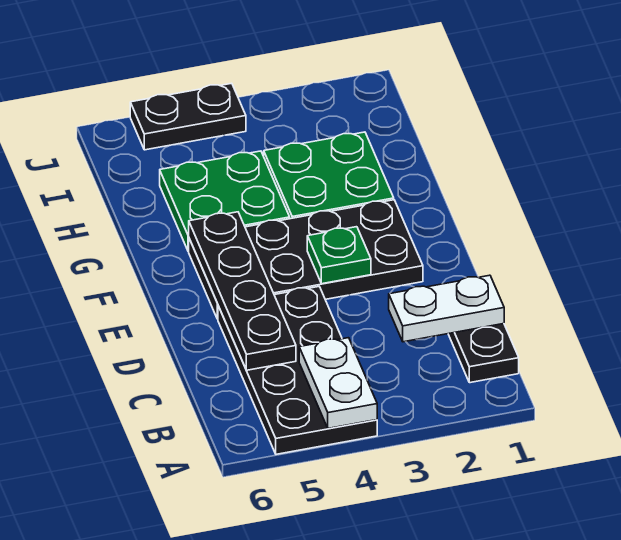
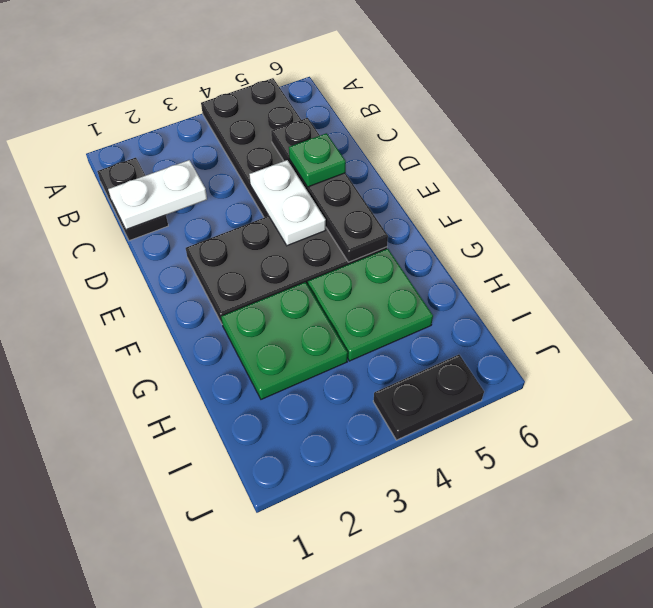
white 1x2 plate [299,338,377,428] -> white 1x2 plate moved to [249,160,326,246]
green 1x1 plate [307,227,371,284] -> green 1x1 plate moved to [289,133,346,187]

